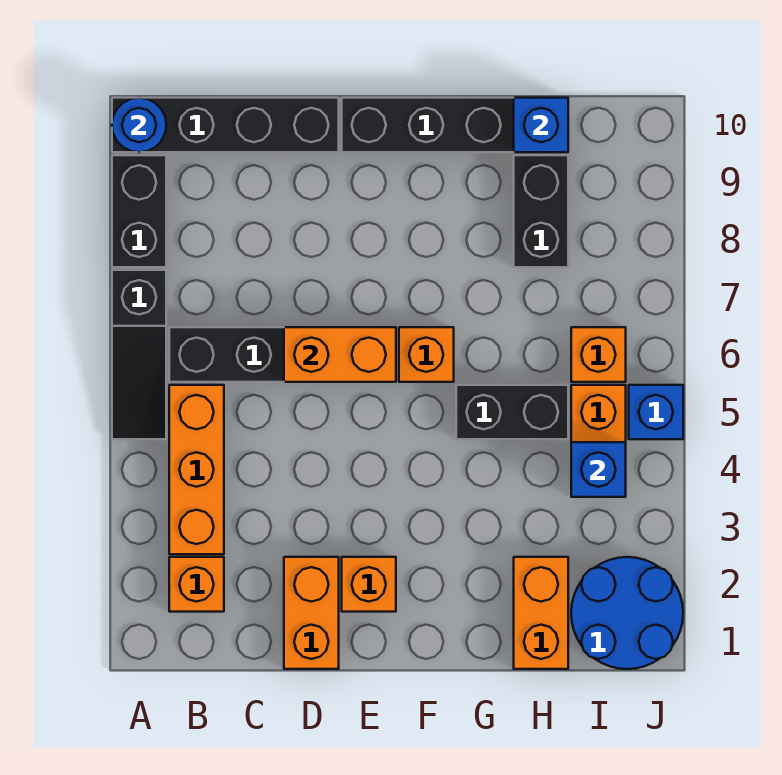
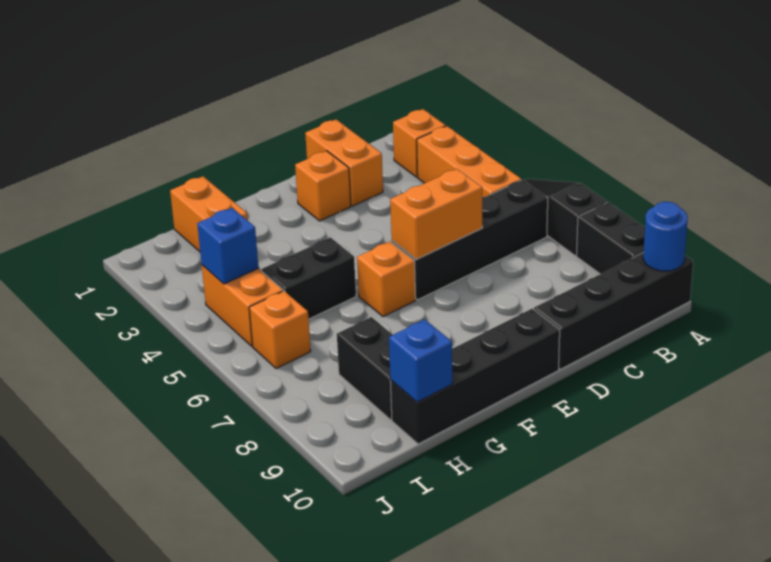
blue 2x2 round brick [571,557,683,669] -> none
blue 1x1 brick [629,385,683,439] -> none

